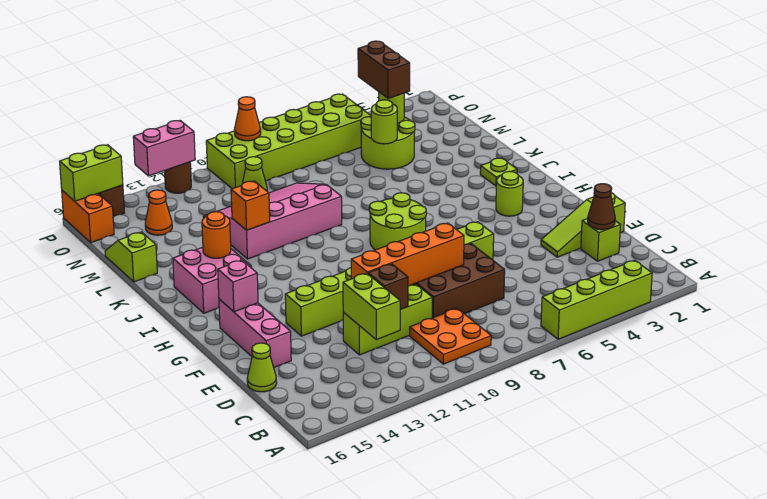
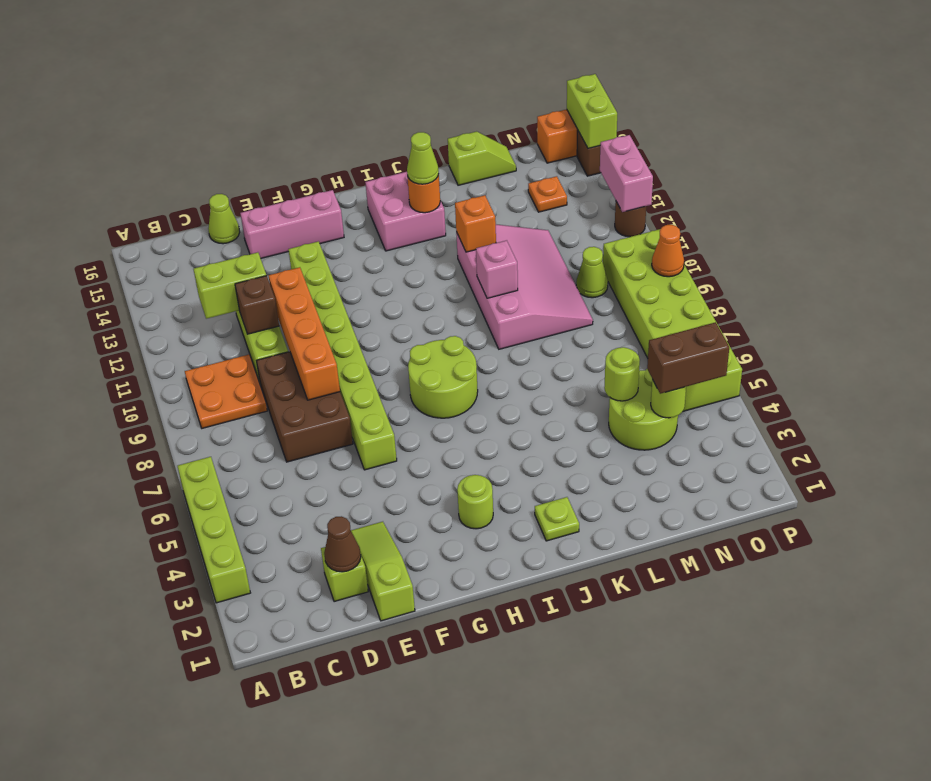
pink 1x1 brick [218,260,258,312] -> pink 1x1 brick moved to [476,240,518,298]
none -> lime 1x1 cone [407,132,439,184]
orange 1x1 cone [145,190,172,235] -> orange 1x1 plate [528,176,567,212]

